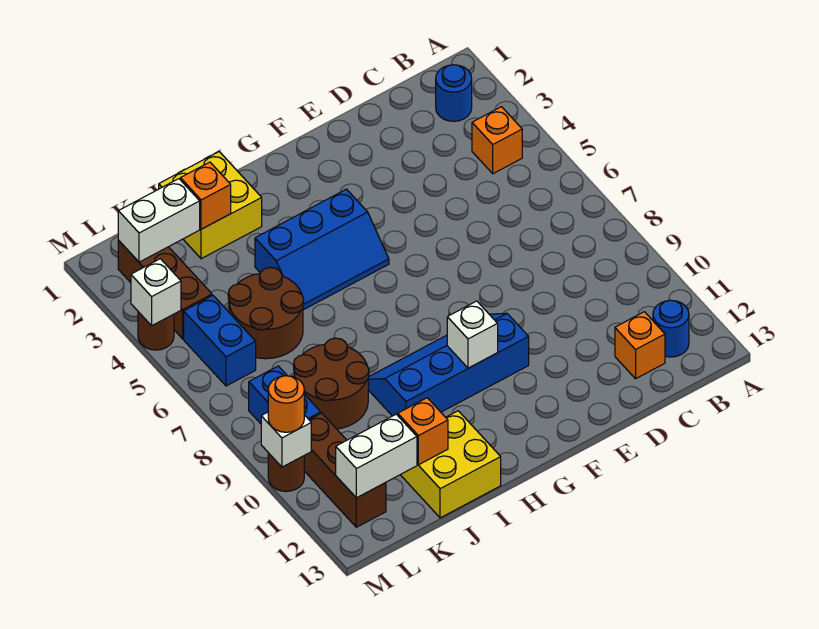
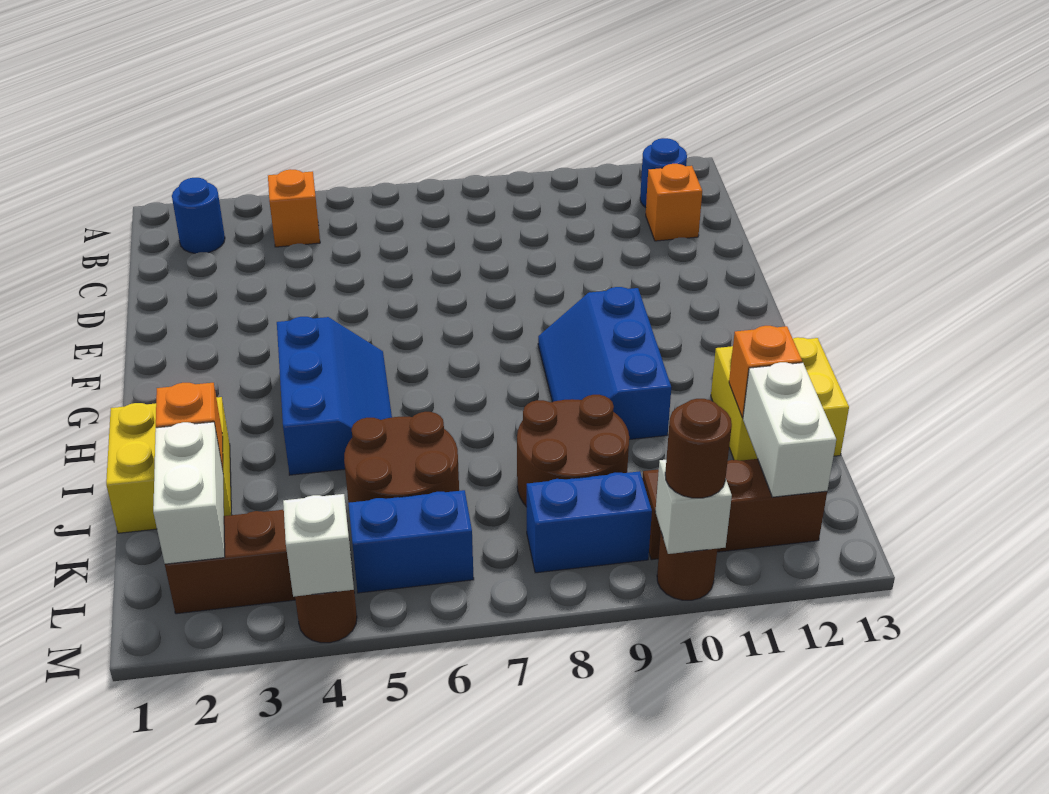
blue 2x4 slope [368,313,529,416] -> blue 2x3 slope [538,287,671,439]
white 1x1 brick [447,301,498,368] -> none
orange 1x1 round brick [268,376,304,432] -> brown 1x1 round brick [665,399,732,498]

